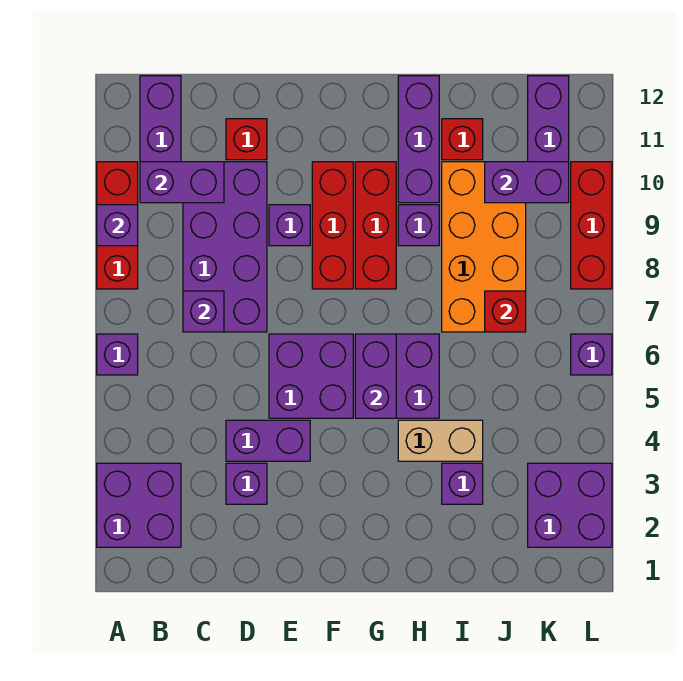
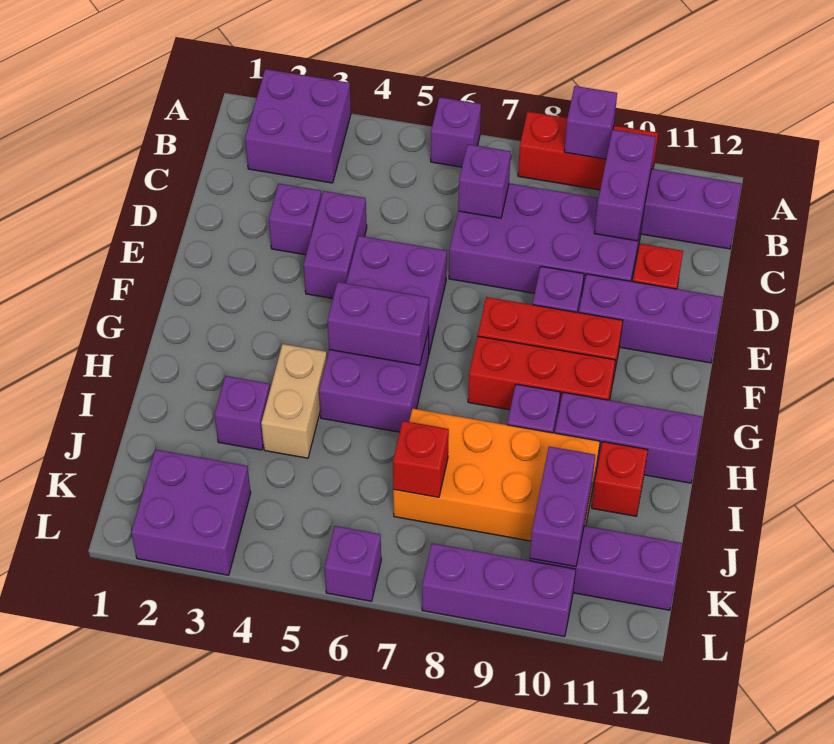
none -> purple 1x3 brick [579,274,723,363]
red 1x3 brick [571,162,612,289] -> purple 1x3 brick [422,543,576,637]

